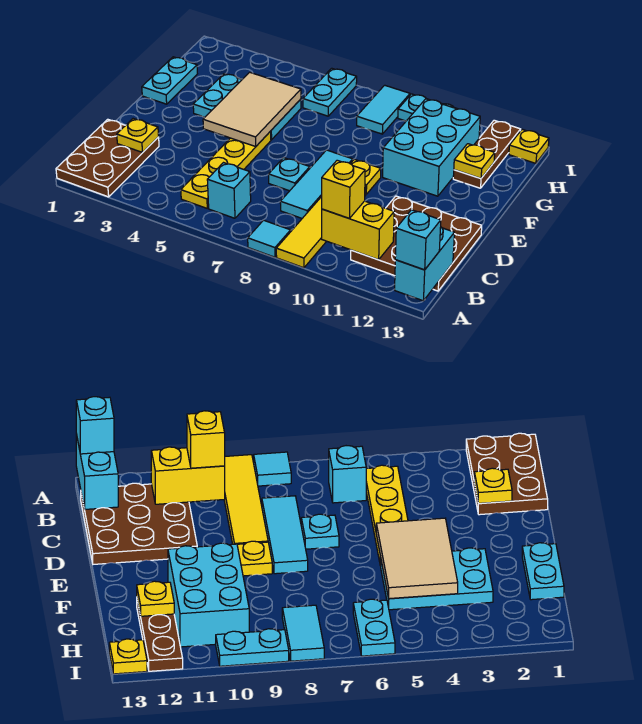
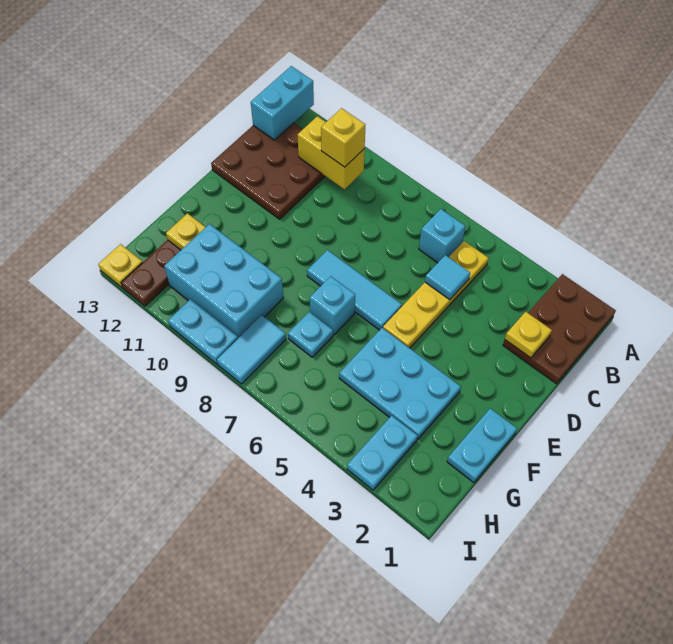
cyan 1x1 tile [248,220,291,257] -> cyan 1x1 tile moved to [425,255,470,300]
yellow 1x4 tile [276,186,366,268] -> none
cyan 1x1 brick [395,210,441,270] -> cyan 1x1 brick moved to [310,276,355,334]
cyan 1x3 tile [280,150,353,218] -> cyan 1x3 tile turned to [307,250,402,330]
cyan 1x1 plate [269,158,310,191] -> cyan 1x1 plate moved to [288,312,333,357]
tan 2x3 tile [203,72,301,147] -> none
yellow 1x1 plate [350,159,381,194] -> none
cyan 2x3 brick [383,99,480,196] -> cyan 2x3 brick turned to [164,224,283,338]
cyan 1x2 plate [303,68,357,116] -> cyan 1x2 plate moved to [347,415,418,490]

